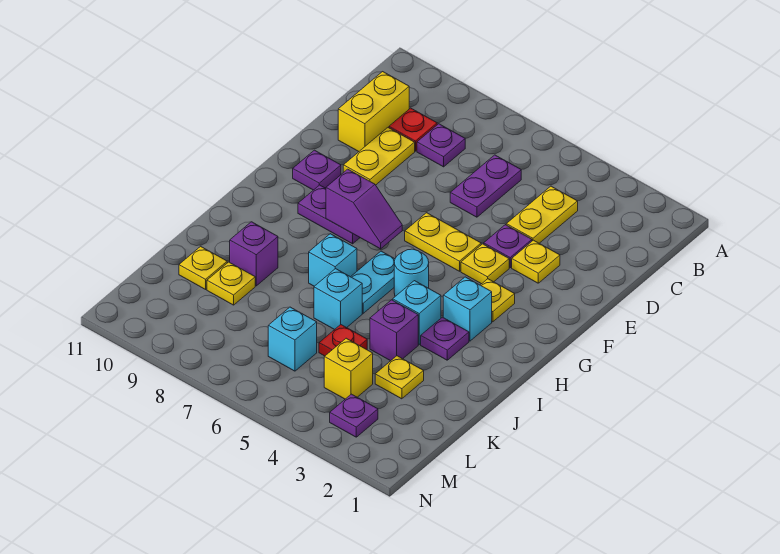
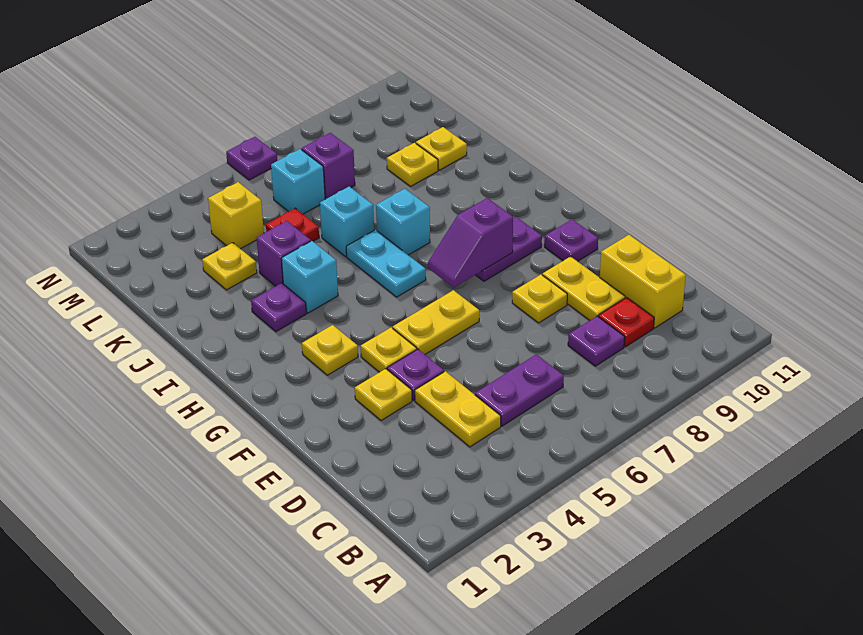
purple 1x2 plate [450,155,521,217] -> purple 1x2 plate turned to [475,354,564,426]
none -> yellow 1x1 plate [512,275,567,323]
cyan 1x1 brick [443,277,492,341] -> none
cyan 1x1 round brick [394,249,429,296] -> none
purple 1x1 brick [230,222,278,286] -> purple 1x1 brick moved to [302,133,355,199]
purple 1x1 plate [330,394,378,437] -> purple 1x1 plate moved to [226,137,277,180]

